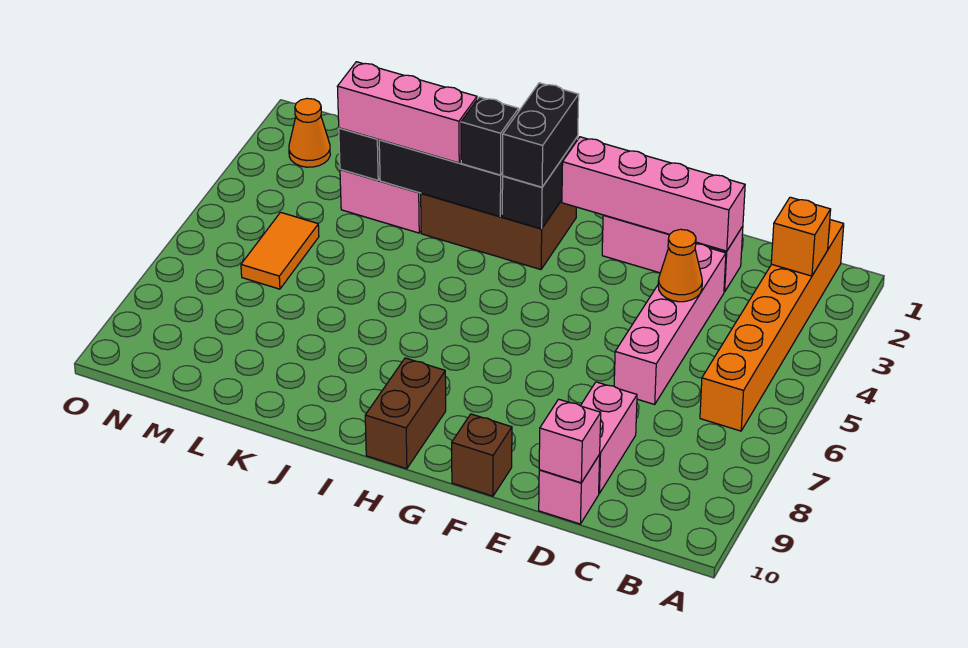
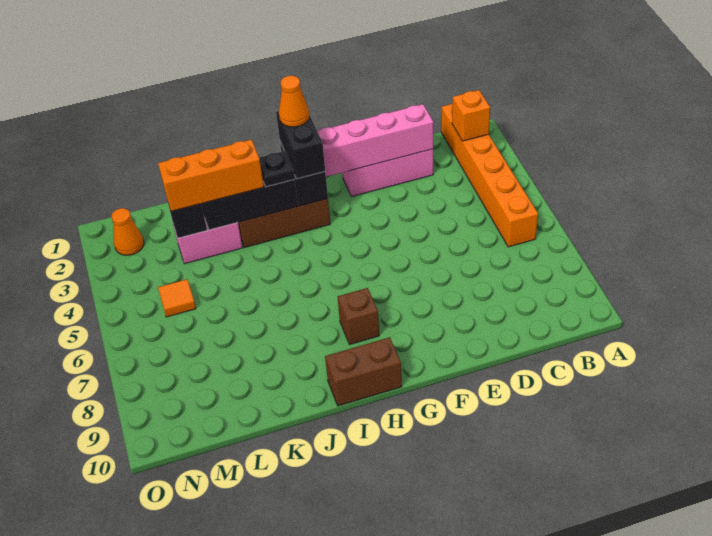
pink 1x4 brick [614,244,726,404] -> none
orange 1x1 cone [658,229,702,302] -> orange 1x1 cone moved to [279,76,310,127]
pink 1x2 brick [581,382,637,493] -> none
pink 1x1 brick [539,455,600,524] -> none
pink 1x1 brick [539,399,601,483] -> none
brown 1x1 brick [452,414,512,496] -> brown 1x1 brick moved to [338,288,379,345]
brown 1x2 brick [365,358,446,469] -> brown 1x2 brick turned to [325,337,402,406]
black 1x1 brick [461,97,519,175] -> black 1x1 plate [259,151,295,187]
pink 1x3 brick [337,62,477,163] -> orange 1x3 brick [158,140,264,211]
orange 1x2 tile [241,212,319,289] -> orange 1x1 tile [158,279,196,317]

